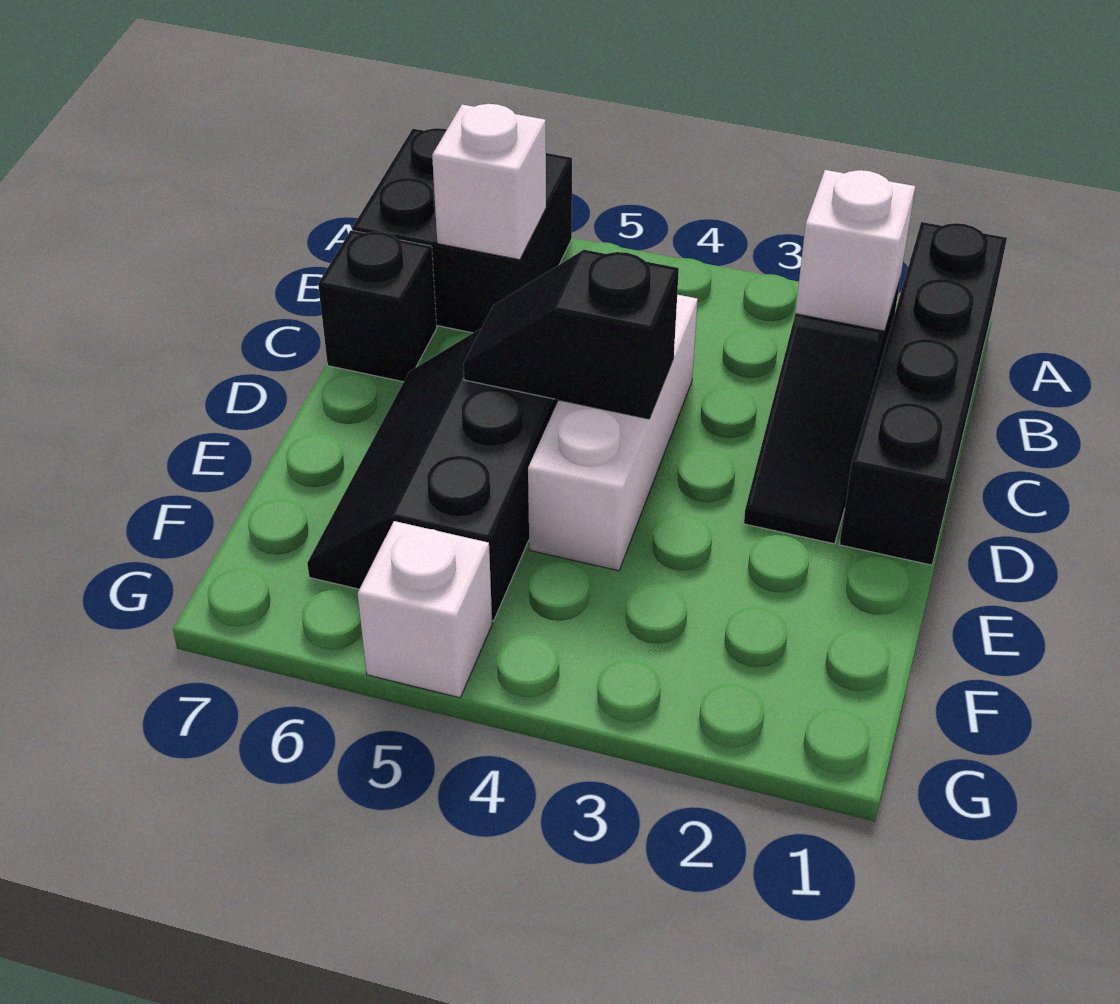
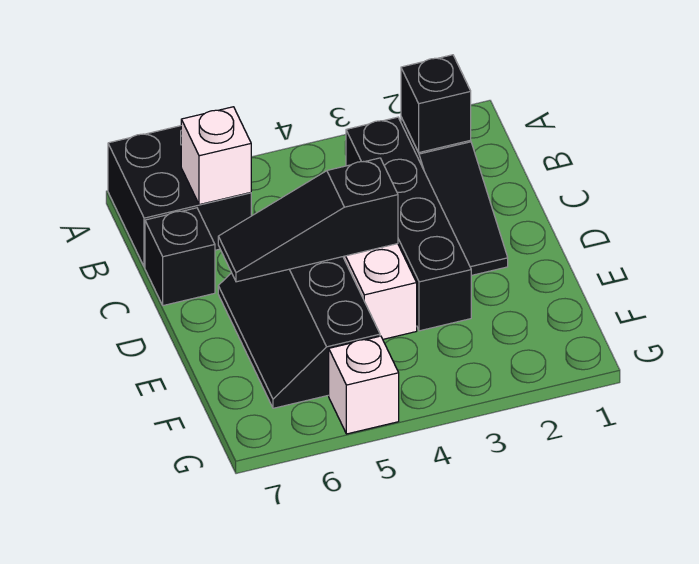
black 1x4 brick [839,222,1007,565] -> black 1x4 brick moved to [346,117,471,331]
white 1x1 brick [795,170,915,331] -> black 1x1 brick [401,55,471,152]
black 1x2 slope [463,250,679,419] -> black 1x3 slope [218,158,398,282]

